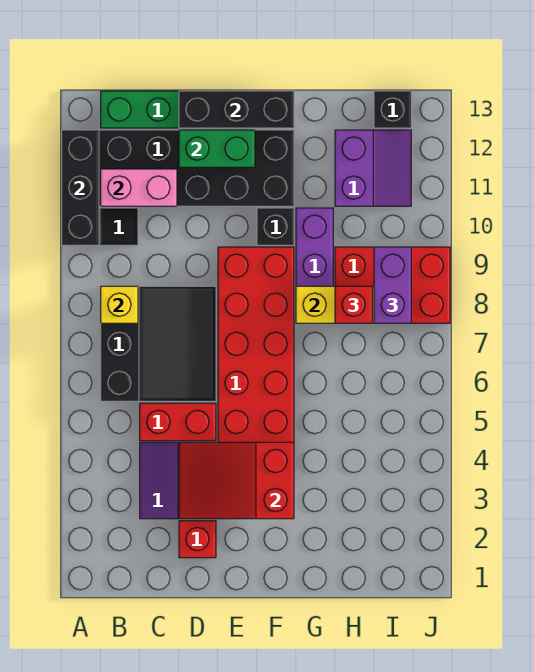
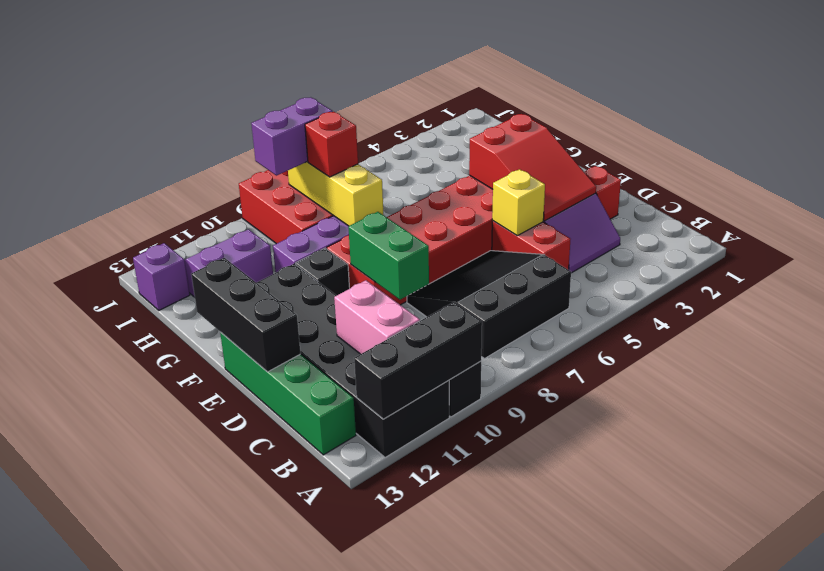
yellow 1x1 brick [101,286,138,323] -> yellow 1x1 brick moved to [492,169,545,236]
green 1x2 brick [179,130,255,167] -> green 1x2 brick moved to [348,212,429,300]
black 1x1 brick [374,91,411,128] -> purple 1x1 brick [133,243,190,310]

